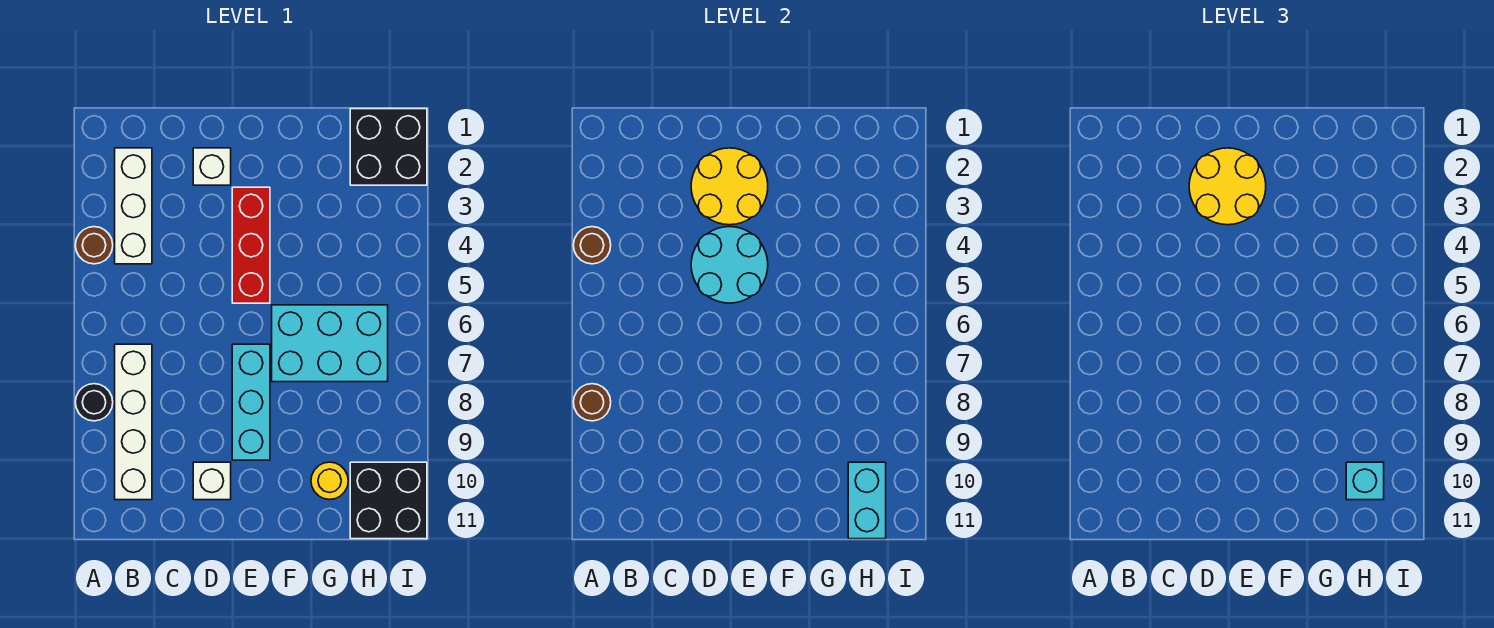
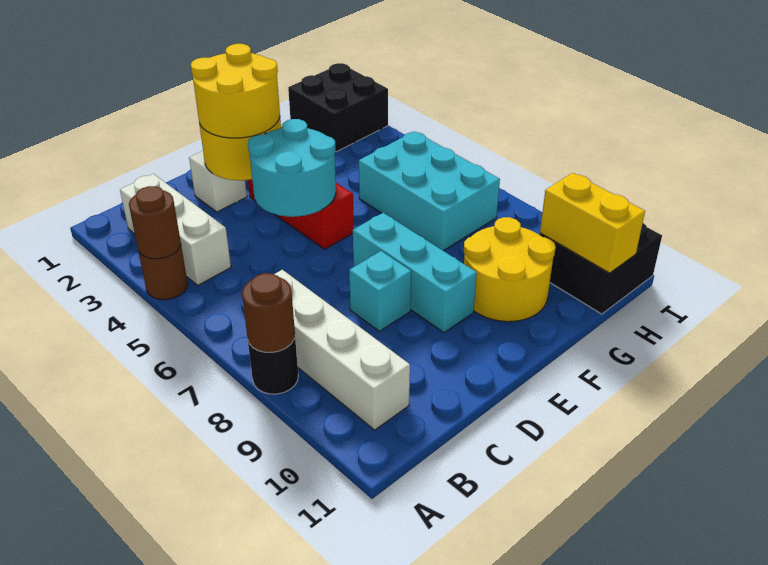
white 1x1 brick [193,462,231,500] -> none
cyan 2x3 brick [272,305,388,382] -> cyan 2x3 brick turned to [359,131,500,251]
yellow 1x1 round brick [311,462,348,500] -> yellow 2x2 round brick [464,217,556,322]
cyan 1x2 brick [848,462,886,539] -> yellow 1x2 brick [540,173,645,273]
cyan 1x1 brick [1346,462,1384,500] -> cyan 1x1 brick moved to [349,251,411,331]

